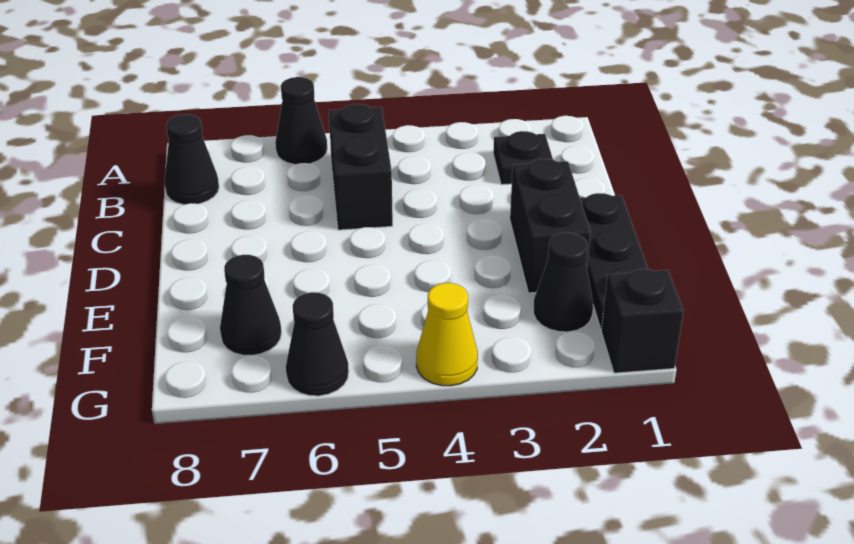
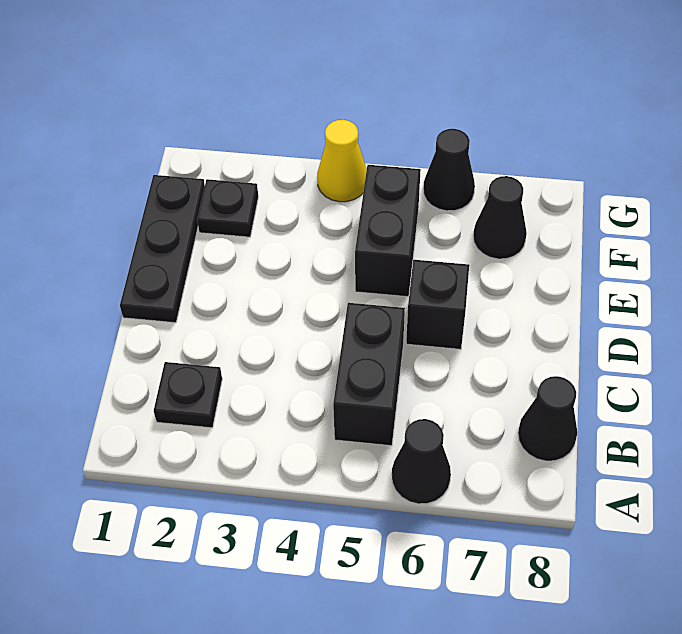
black 1x2 brick [510,159,591,293] -> black 1x2 brick moved to [355,165,421,297]
black 1x1 cone [533,233,593,332] -> black 1x1 plate [197,179,258,237]
black 1x1 brick [601,269,684,373] -> black 1x1 brick moved to [406,260,469,349]

